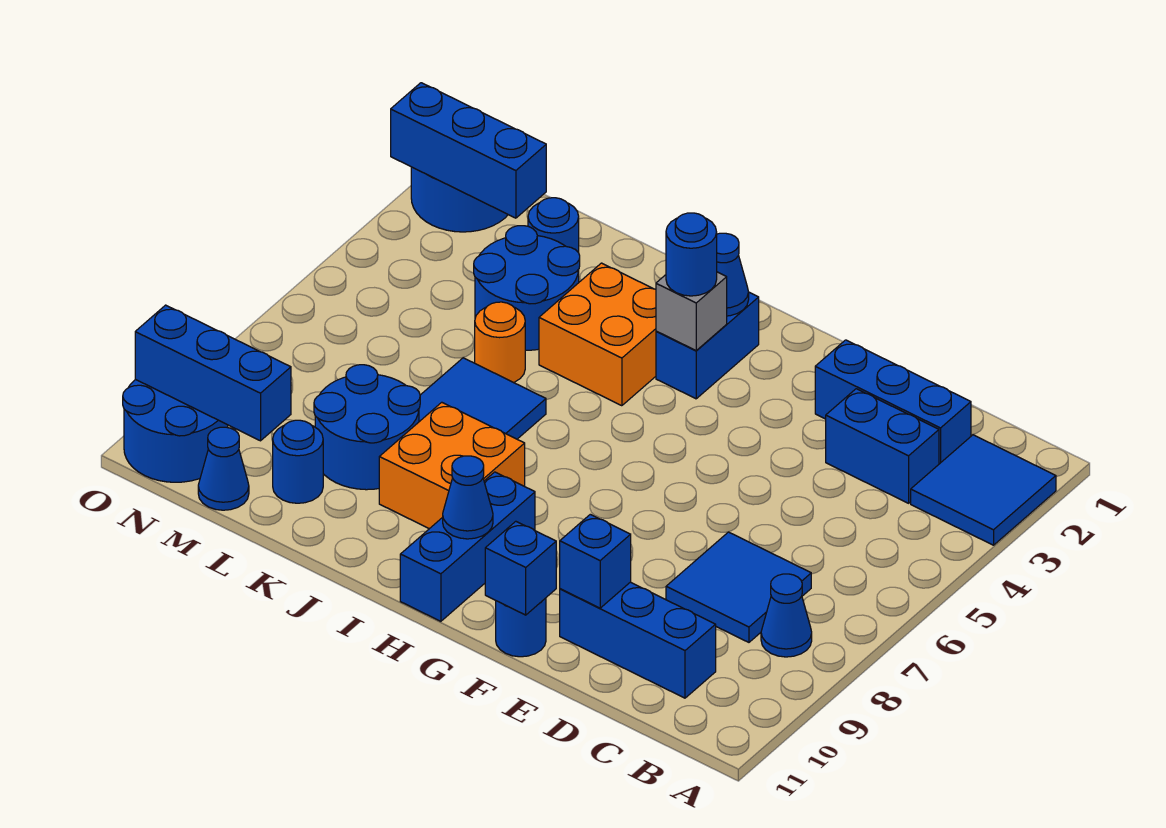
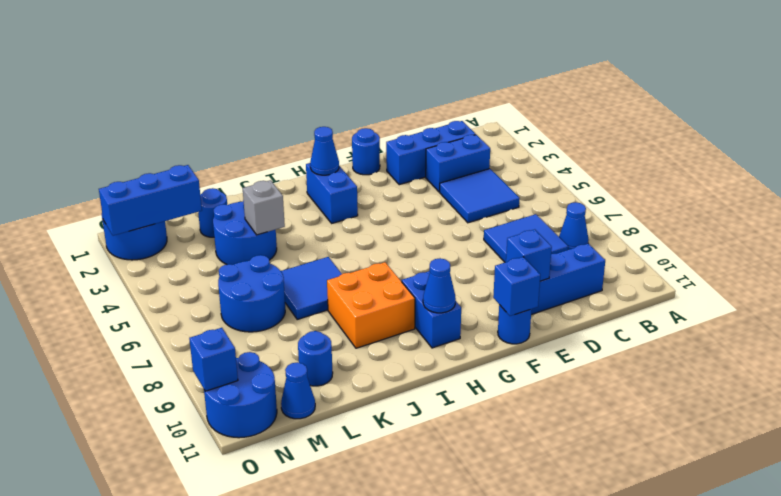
blue 2x2 tile [911,435,1056,545] -> blue 2x2 tile moved to [440,169,520,223]
grey 1x1 brick [656,272,727,350] -> grey 1x1 brick moved to [243,180,285,235]
blue 1x1 round brick [666,213,717,296] -> blue 1x1 round brick moved to [352,128,380,175]
blue 1x3 brick [400,472,535,621] -> blue 1x2 brick [401,271,461,348]
orange 2x2 brick [539,263,656,406] -> none
orange 1x1 round brick [475,302,525,383] -> none
blue 2x2 round brick [314,365,420,490] -> blue 2x2 round brick moved to [218,255,285,332]
blue 1x3 brick [135,305,291,441] -> blue 1x1 brick [189,328,238,391]

